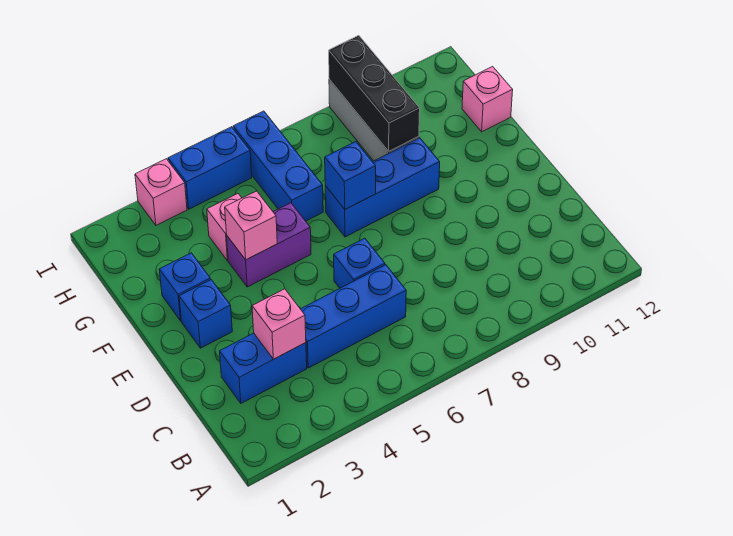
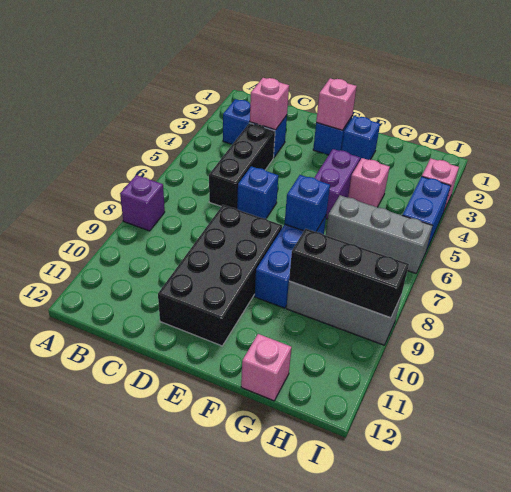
none -> purple 1x1 brick [120,175,165,231]
blue 1x2 brick [220,333,307,403] -> blue 1x2 brick turned to [223,99,287,158]
blue 1x3 brick [301,265,406,368] -> black 1x3 brick [209,123,275,209]
none -> black 2x4 brick [158,205,282,346]
pink 1x1 brick [225,191,277,260] -> pink 1x1 brick moved to [316,78,357,130]
blue 1x3 brick [233,111,323,221] -> grey 1x3 brick [326,195,433,273]

